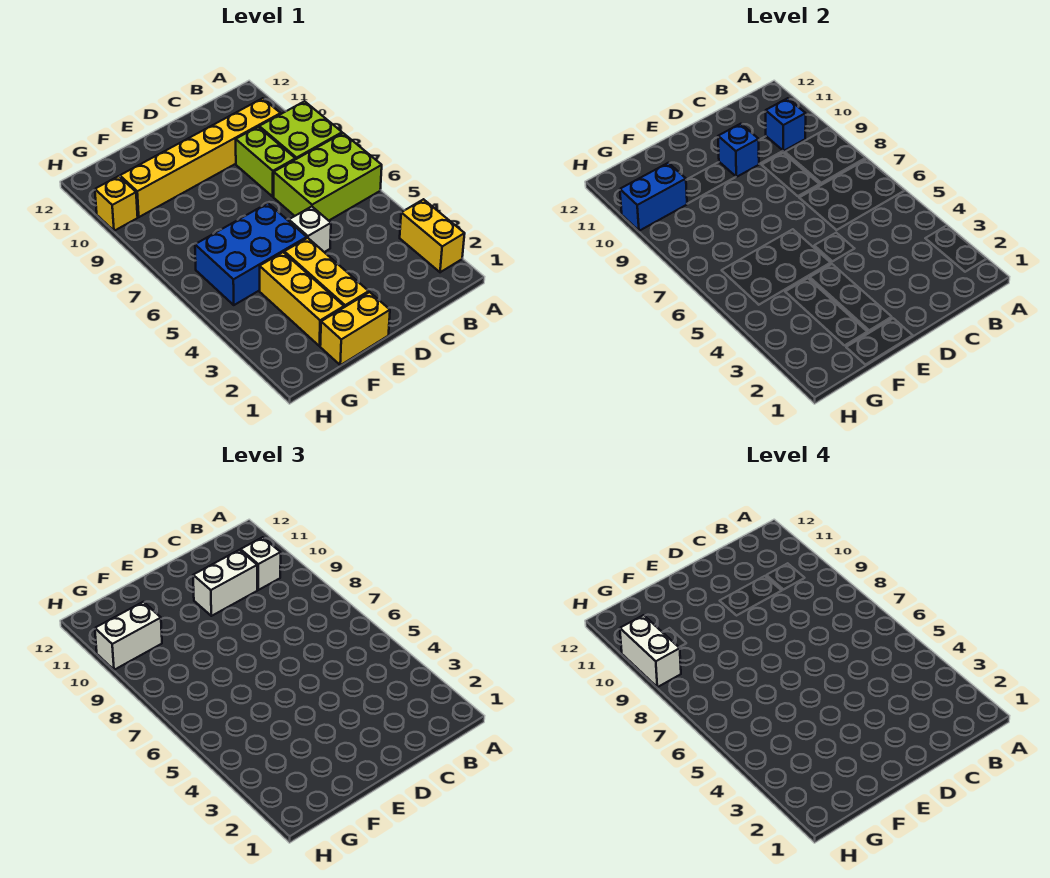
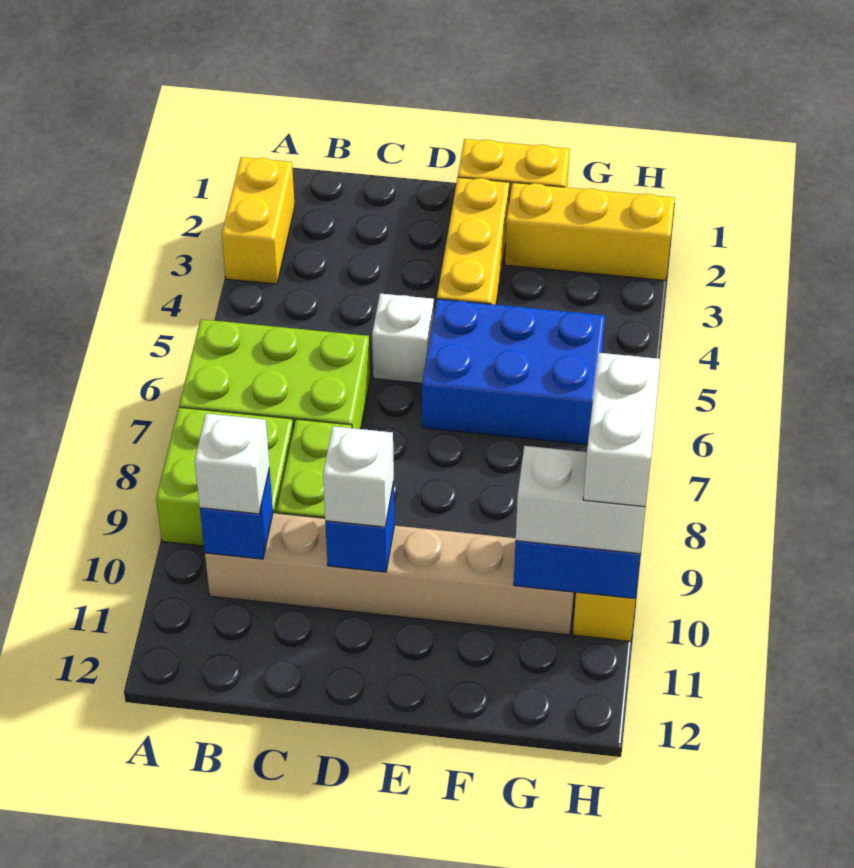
yellow 1x6 brick [120,98,281,217] -> tan 1x6 brick [205,513,575,635]
white 1x2 brick [193,550,257,616] -> white 1x1 brick [323,426,394,527]
yellow 1x3 brick [260,252,344,346] -> yellow 1x3 brick turned to [505,182,675,281]

